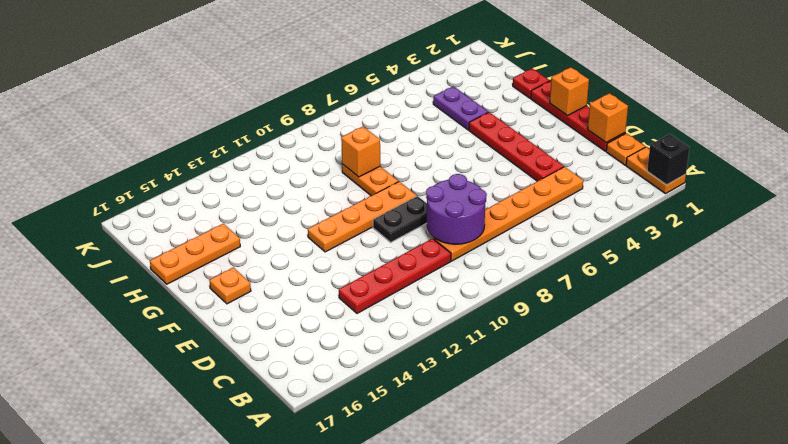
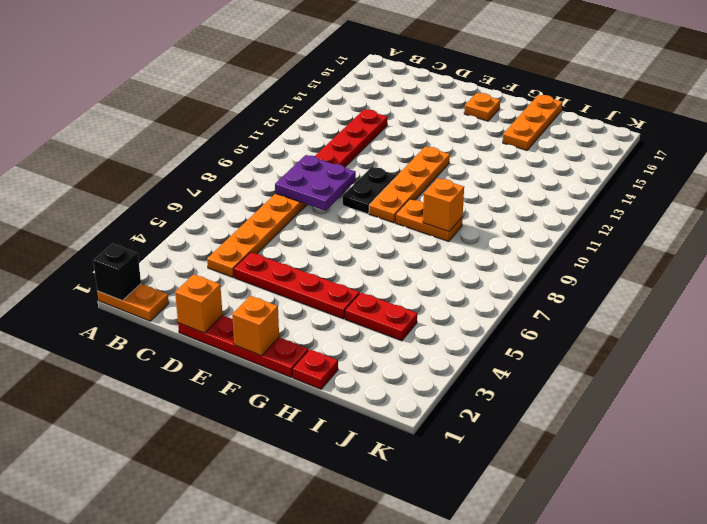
orange 1x1 plate [606,133,645,165] -> none
purple 2x2 round brick [426,174,487,244] -> purple 2x2 plate [275,155,356,211]
purple 1x2 plate [433,86,488,130] -> red 1x2 plate [345,293,417,341]

